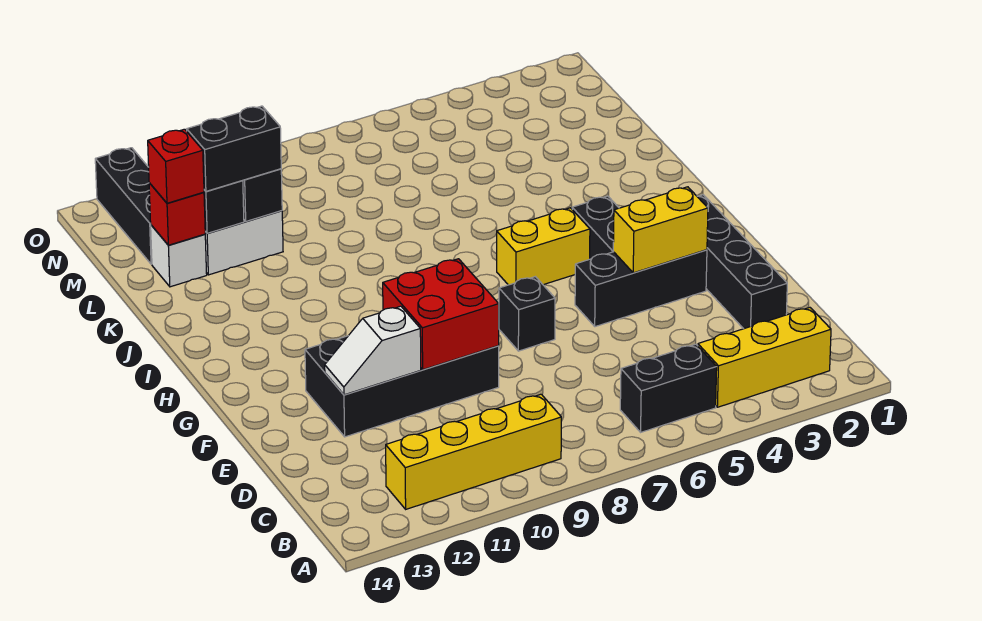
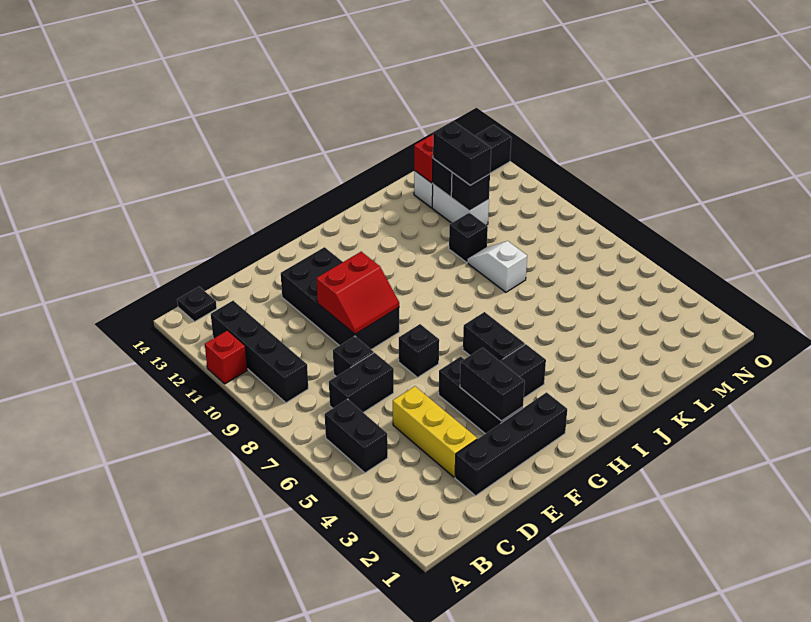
yellow 1x3 brick [698,308,831,407] -> yellow 1x3 brick moved to [393,386,477,477]
yellow 1x4 brick [386,394,561,509] -> black 1x4 brick [211,301,308,403]
none -> black 1x1 plate [177,287,217,322]
none -> black 1x2 brick [329,353,394,413]
none -> black 1x1 brick [333,336,374,376]
red 2x2 brick [383,259,499,370] -> red 2x2 slope [316,252,399,334]
white 1x2 slope [325,306,421,395] -> white 1x2 slope moved to [468,241,527,292]
yellow 1x2 brick [613,187,708,273] -> black 1x2 brick [460,348,525,421]
yellow 1x2 brick [497,208,590,285] -> black 1x2 brick [463,312,525,361]
none -> black 1x1 brick [449,213,488,263]
red 1x1 brick [148,129,204,203] -> red 1x1 brick moved to [205,330,247,384]

